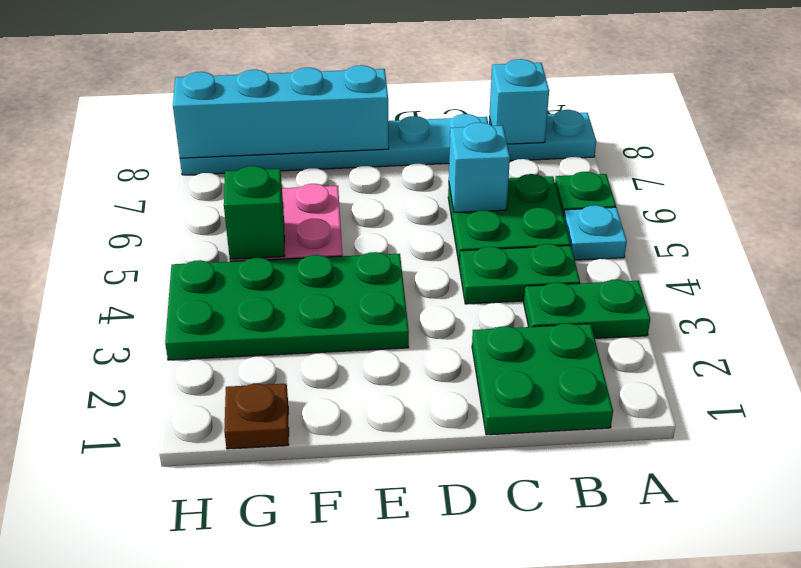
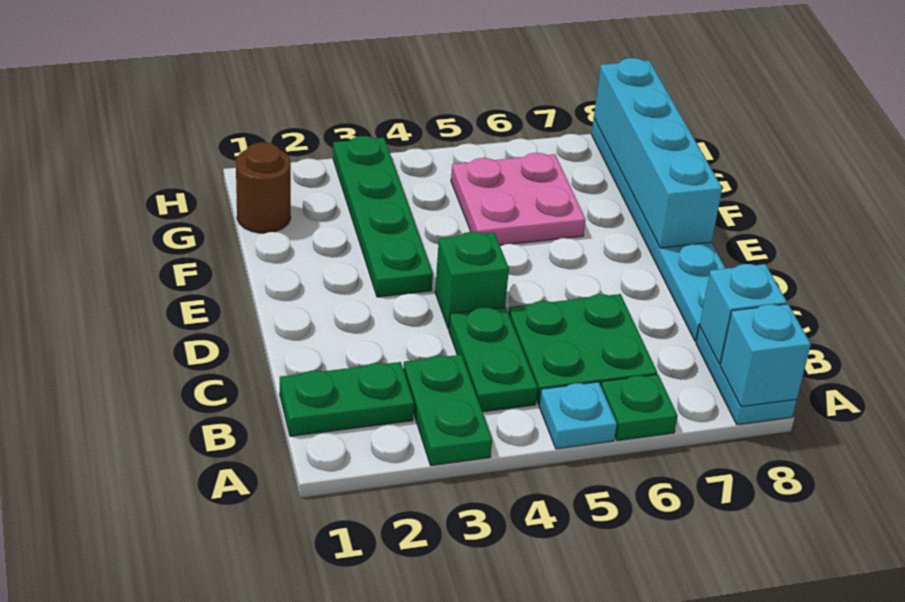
green 2x2 plate [472,323,613,435] -> green 1x2 plate [280,362,414,436]
cyan 1x1 brick [449,123,510,213] -> cyan 1x1 brick moved to [720,304,811,407]
green 2x4 plate [165,252,409,360] -> green 1x4 plate [333,136,433,297]
brown 1x1 plate [224,384,289,449] -> brown 1x1 round brick [236,142,291,233]
green 1x1 brick [224,166,285,259] -> green 1x1 brick moved to [435,232,509,329]

